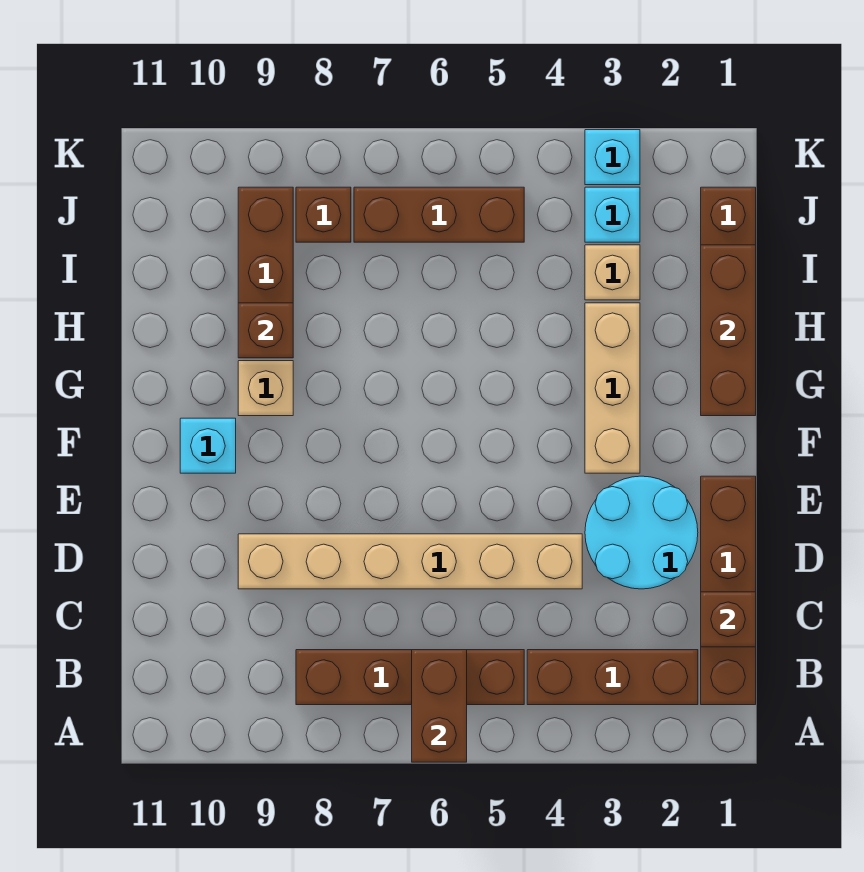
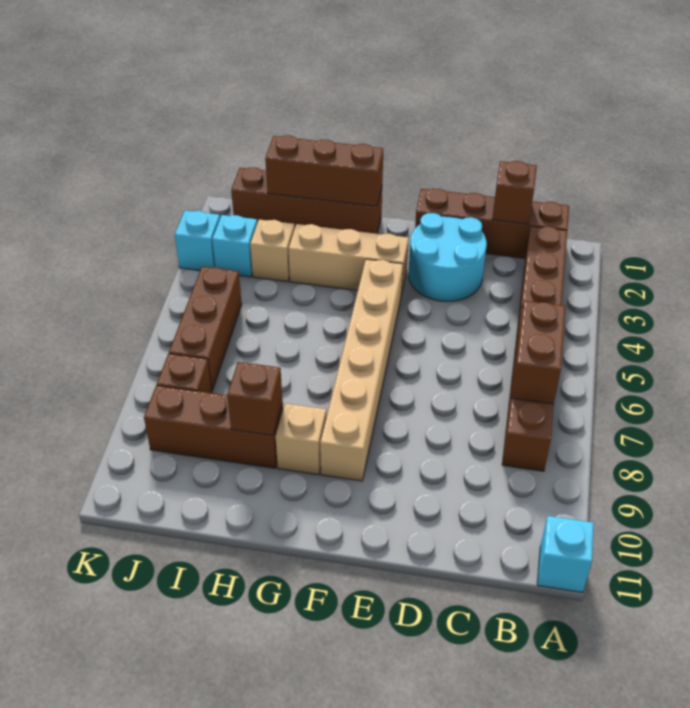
brown 1x2 brick [412,650,467,762] -> brown 1x2 brick turned to [511,301,566,404]
tan 1x6 brick [238,534,582,589] -> tan 1x6 brick moved to [320,259,403,481]
cyan 1x1 brick [180,418,236,473] -> cyan 1x1 brick moved to [537,516,594,592]

